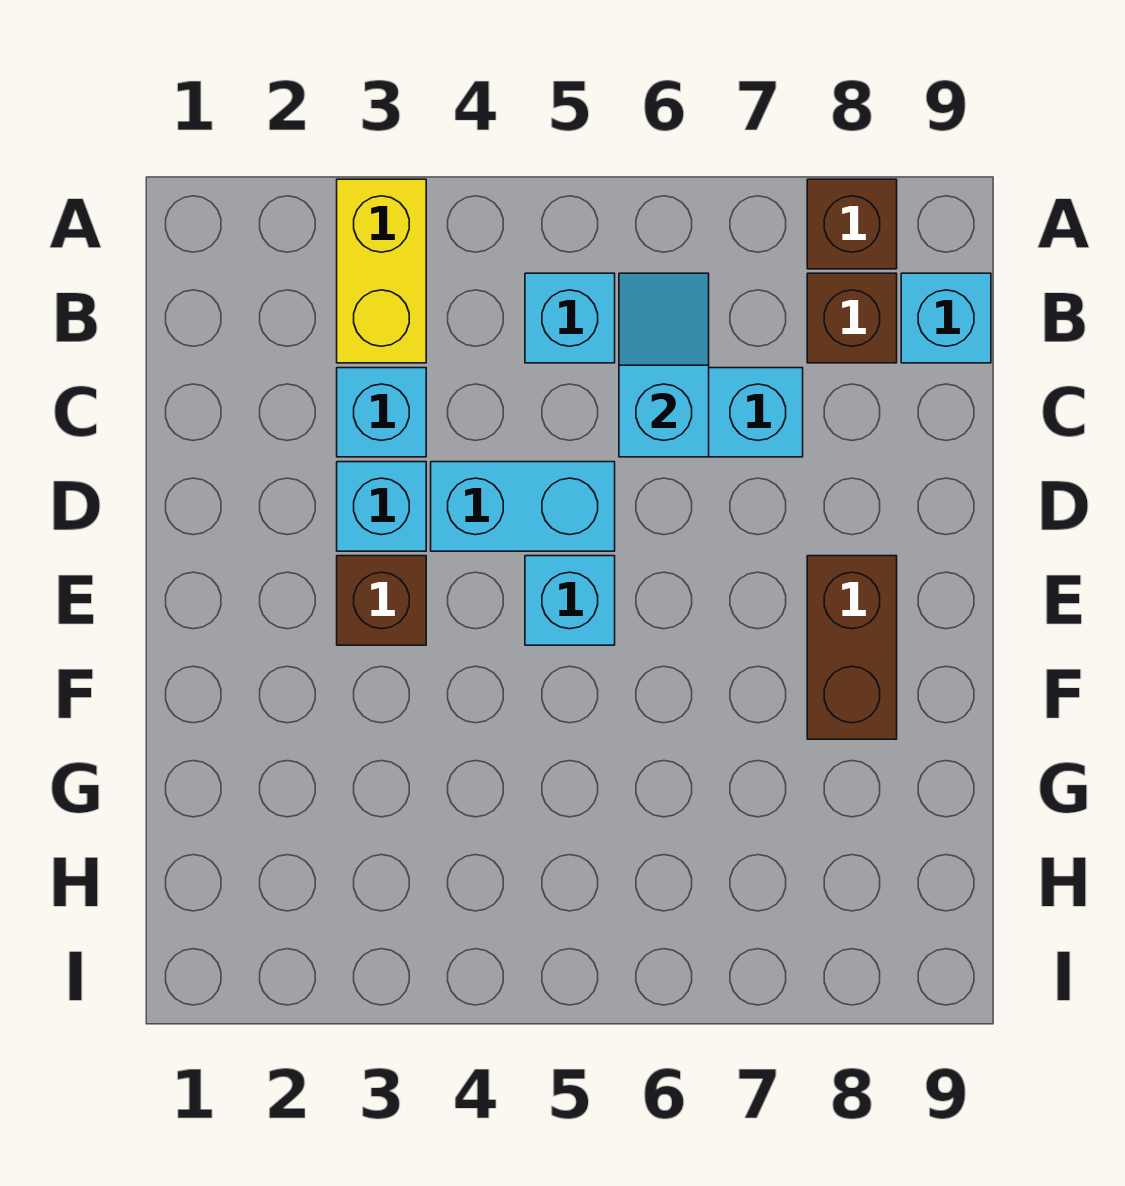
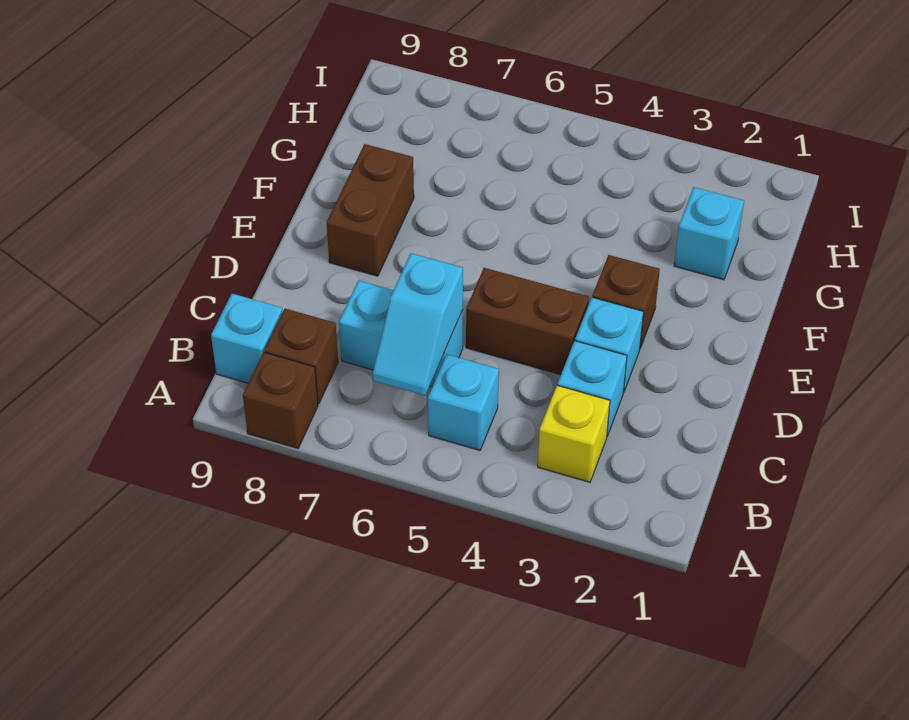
yellow 1x2 brick [337,179,426,363] -> yellow 1x1 brick [538,385,610,482]
cyan 1x2 brick [431,462,615,551] -> brown 1x2 brick [466,268,589,375]
cyan 1x1 brick [525,556,615,645] -> cyan 1x1 brick moved to [674,187,744,280]

